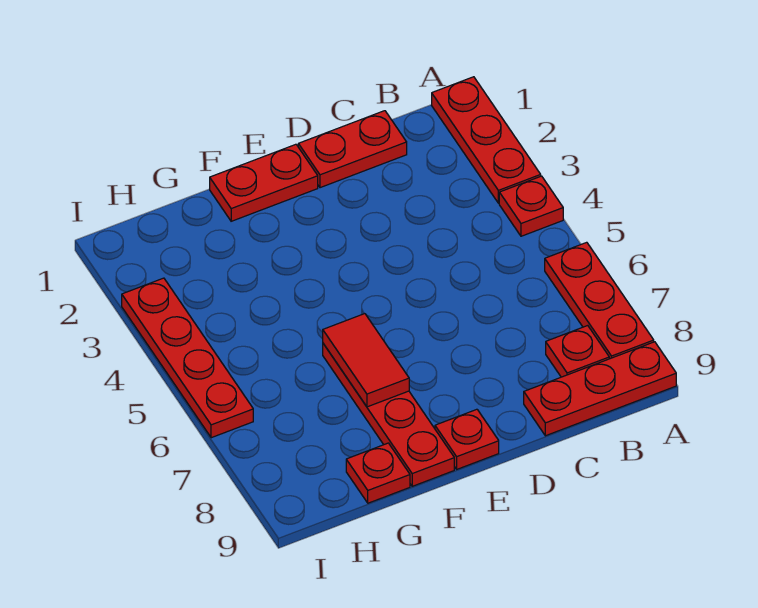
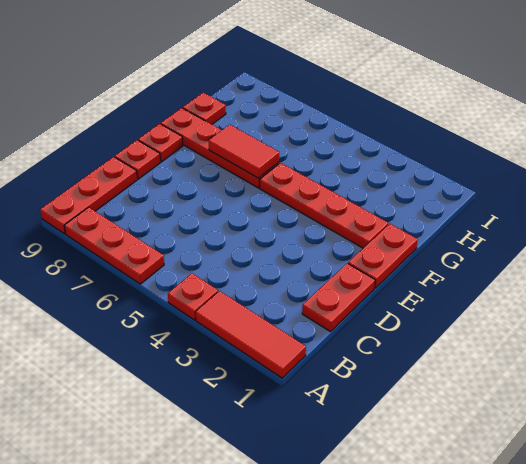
red 1x3 plate [432,77,541,203] -> red 1x3 tile [195,291,306,378]
red 1x1 plate [546,326,609,377] -> red 1x1 plate moved to [115,140,160,179]
red 1x4 plate [122,278,253,438] -> red 1x4 plate moved to [260,163,388,248]

